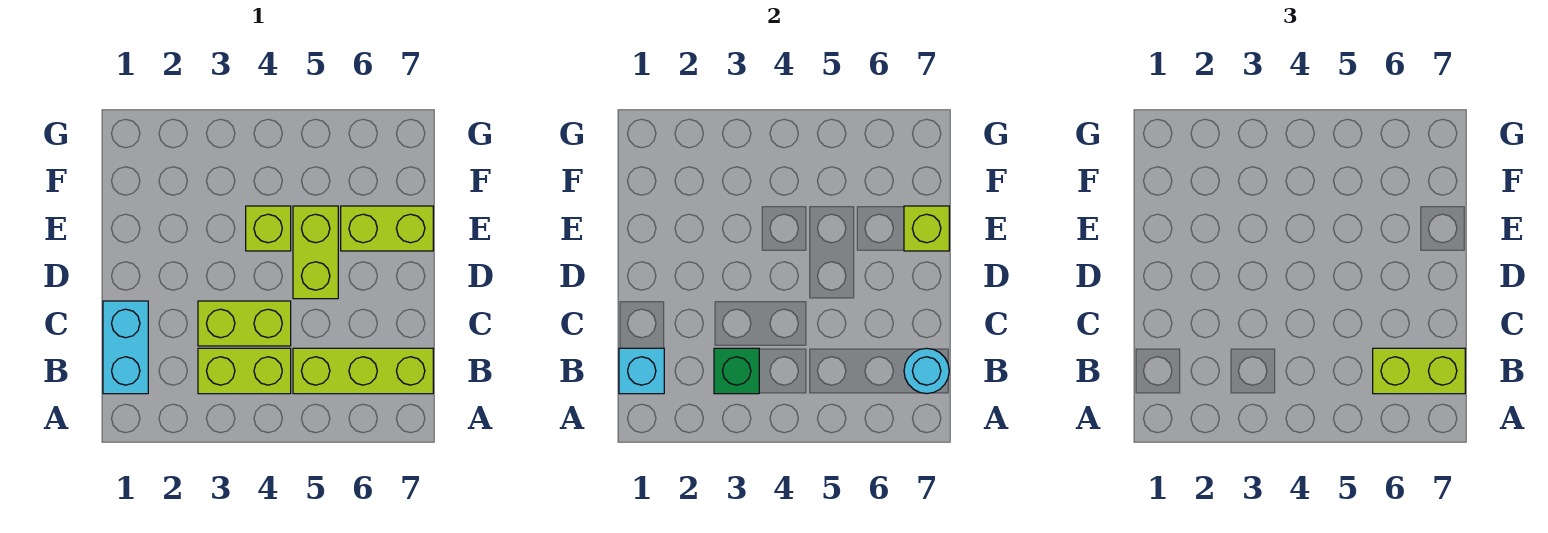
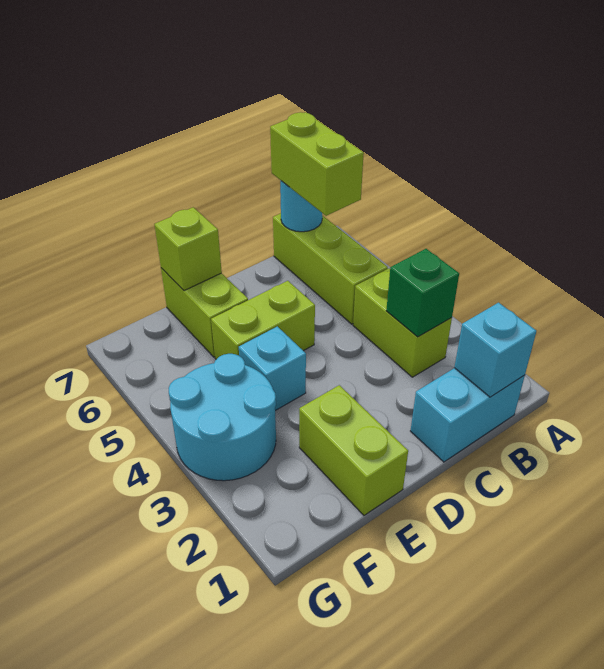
lime 1x2 brick [198,301,291,346] -> lime 1x2 brick moved to [299,385,408,515]
lime 1x1 brick [246,206,291,251] -> cyan 1x1 brick [239,326,306,411]
none -> cyan 2x2 round brick [169,354,276,481]

